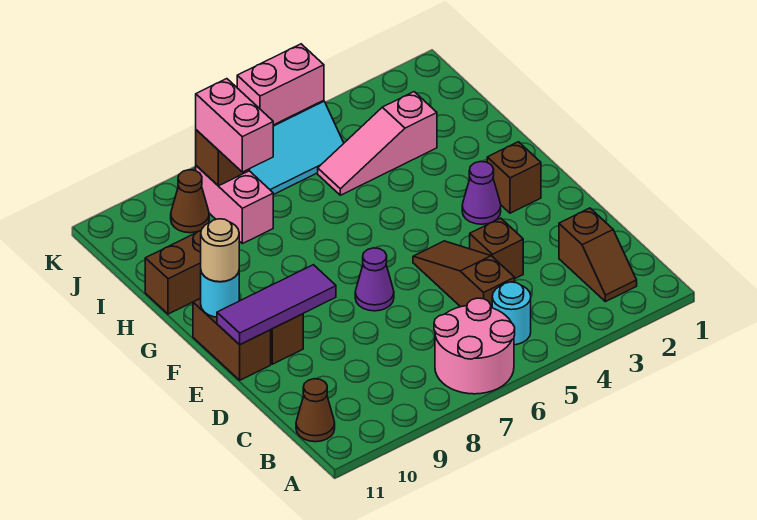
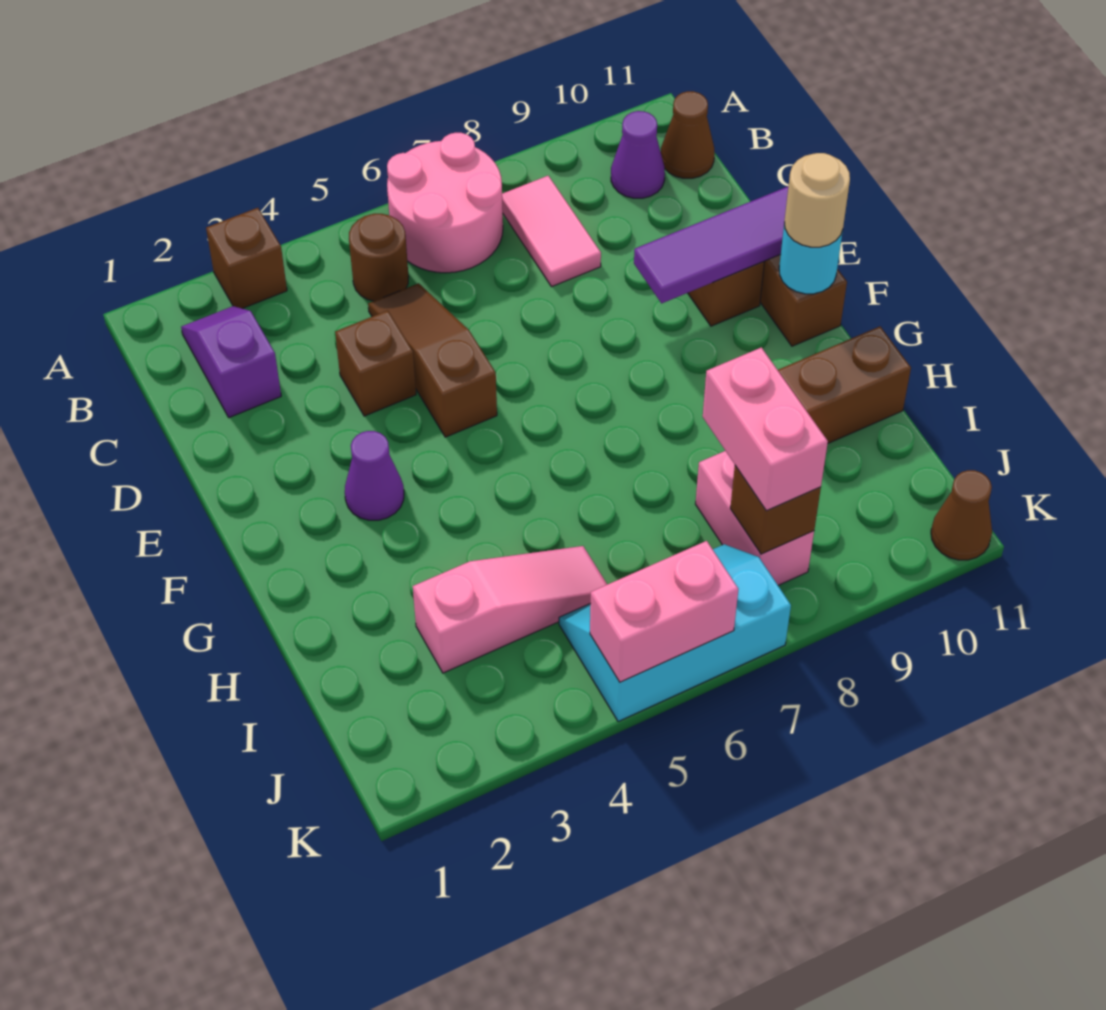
brown 1x2 slope [559,208,637,302] -> purple 1x2 slope [181,306,281,418]
cyan 1x1 round brick [492,282,531,345] -> brown 1x1 round brick [349,214,409,301]
none -> pink 1x2 tile [502,176,601,287]
brown 1x3 slope [413,241,515,308] -> brown 1x3 slope turned to [368,283,497,437]
purple 1x1 cone [355,248,394,311] -> purple 1x1 cone moved to [611,111,665,198]
brown 1x1 brick [487,142,541,213] -> brown 1x1 brick moved to [206,208,287,309]
brown 1x1 cone [171,170,209,233] -> brown 1x1 cone moved to [931,470,992,560]

